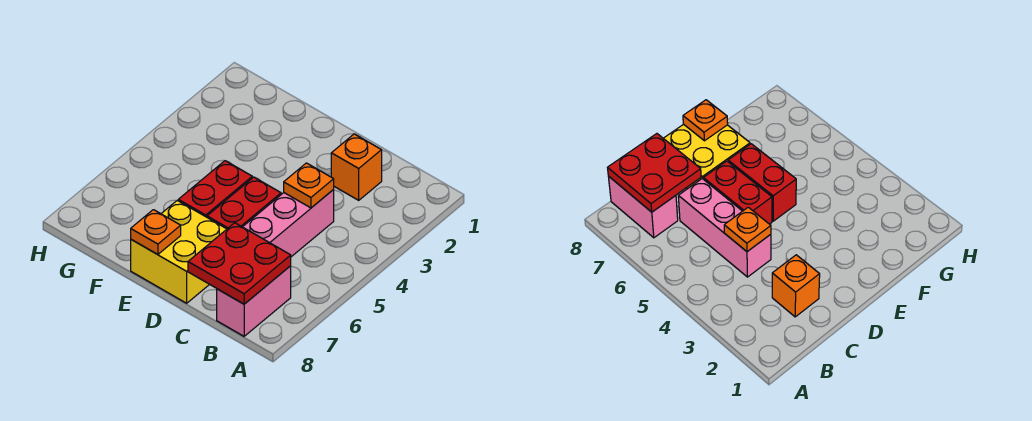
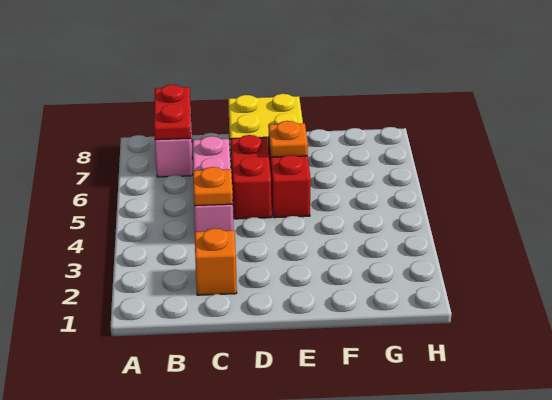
red 2x2 plate [188,223,291,304] -> red 1x2 plate [154,85,191,140]
orange 1x1 plate [131,210,181,255] -> orange 1x1 plate moved to [269,121,308,157]

